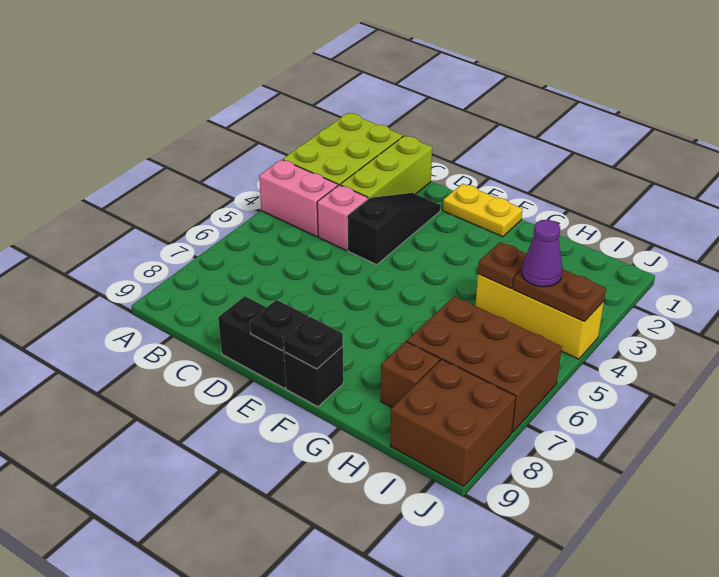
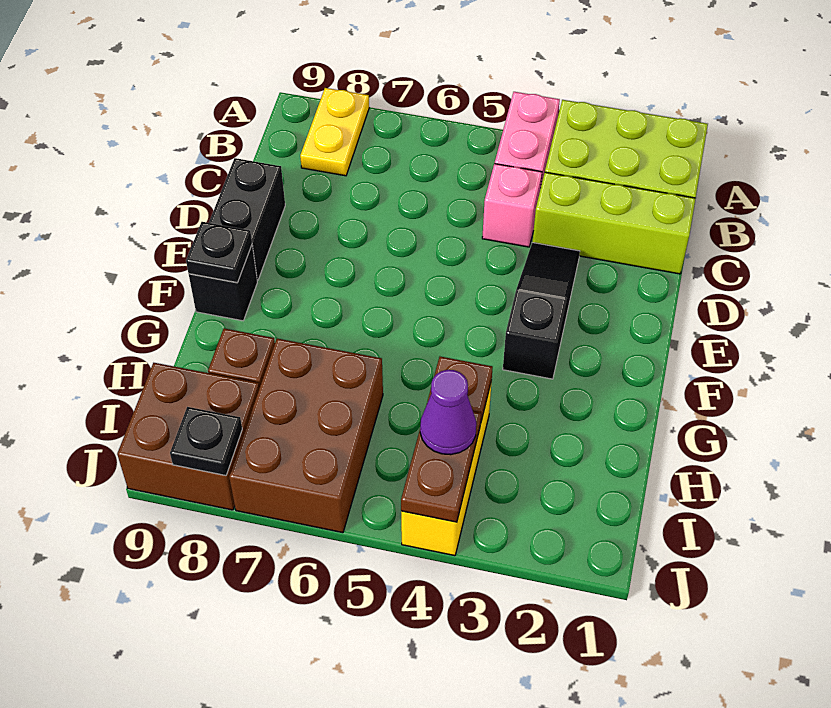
black 1x3 slope [348,193,441,265] -> black 1x3 slope turned to [503,243,580,379]
yellow 1x2 plate [443,184,523,237] -> yellow 1x2 plate moved to [300,88,369,176]
black 1x1 plate [250,300,308,351] -> black 1x1 plate moved to [170,407,242,476]

